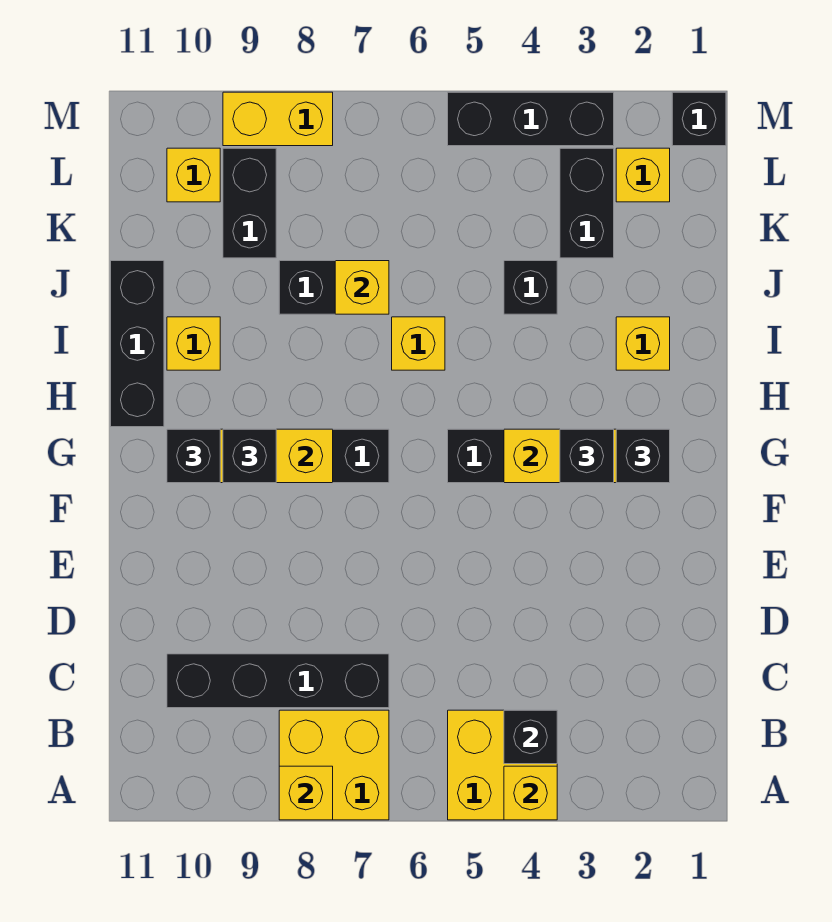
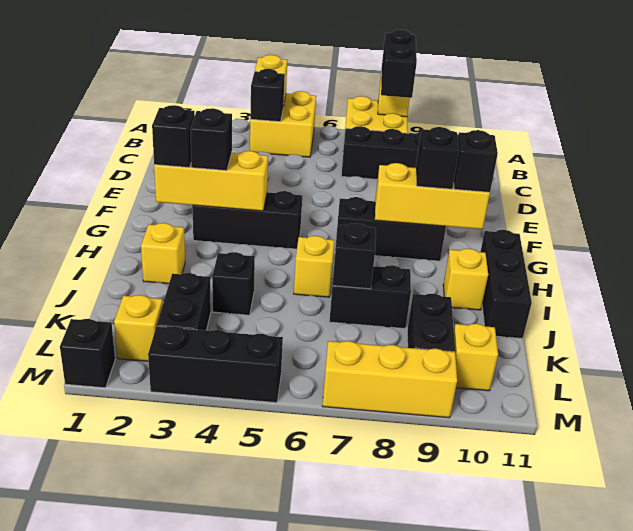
none -> black 1x2 brick [381,30,417,98]
yellow 1x1 brick [335,261,389,314] -> black 1x1 brick [333,223,376,289]
yellow 1x2 brick [223,92,333,146] -> yellow 1x3 brick [323,341,457,418]

